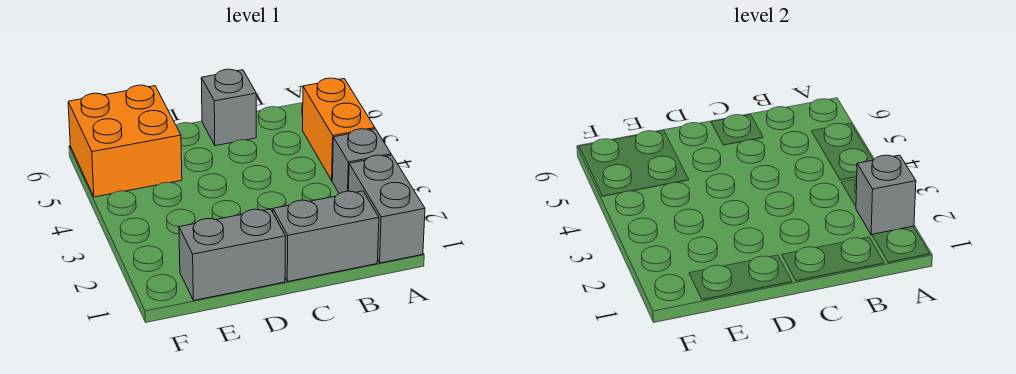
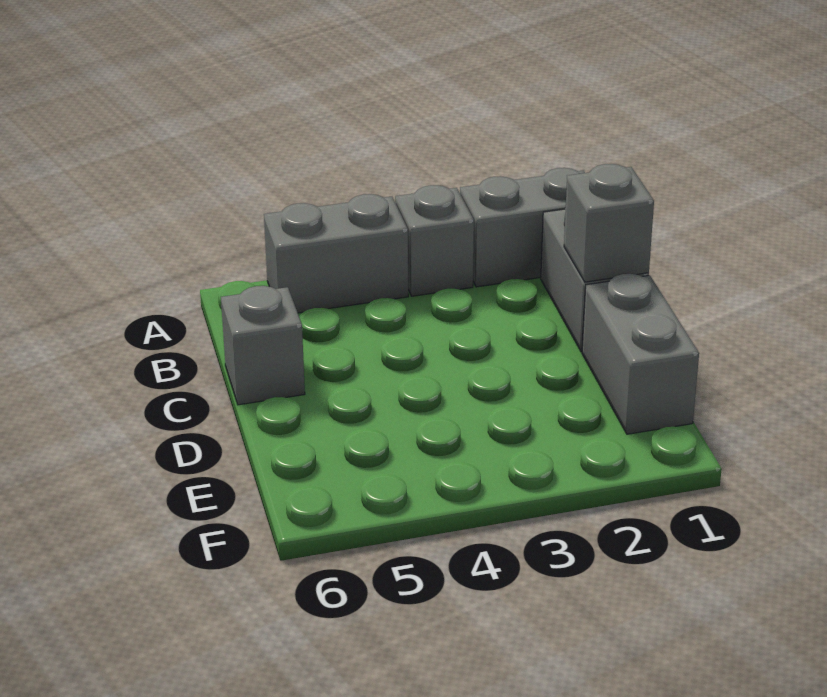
grey 1x1 brick [856,155,916,235] -> grey 1x1 brick moved to [564,164,654,282]
orange 1x2 brick [302,78,375,180] -> grey 1x2 brick [264,194,408,313]
orange 2x2 brick [68,85,182,197] -> none

